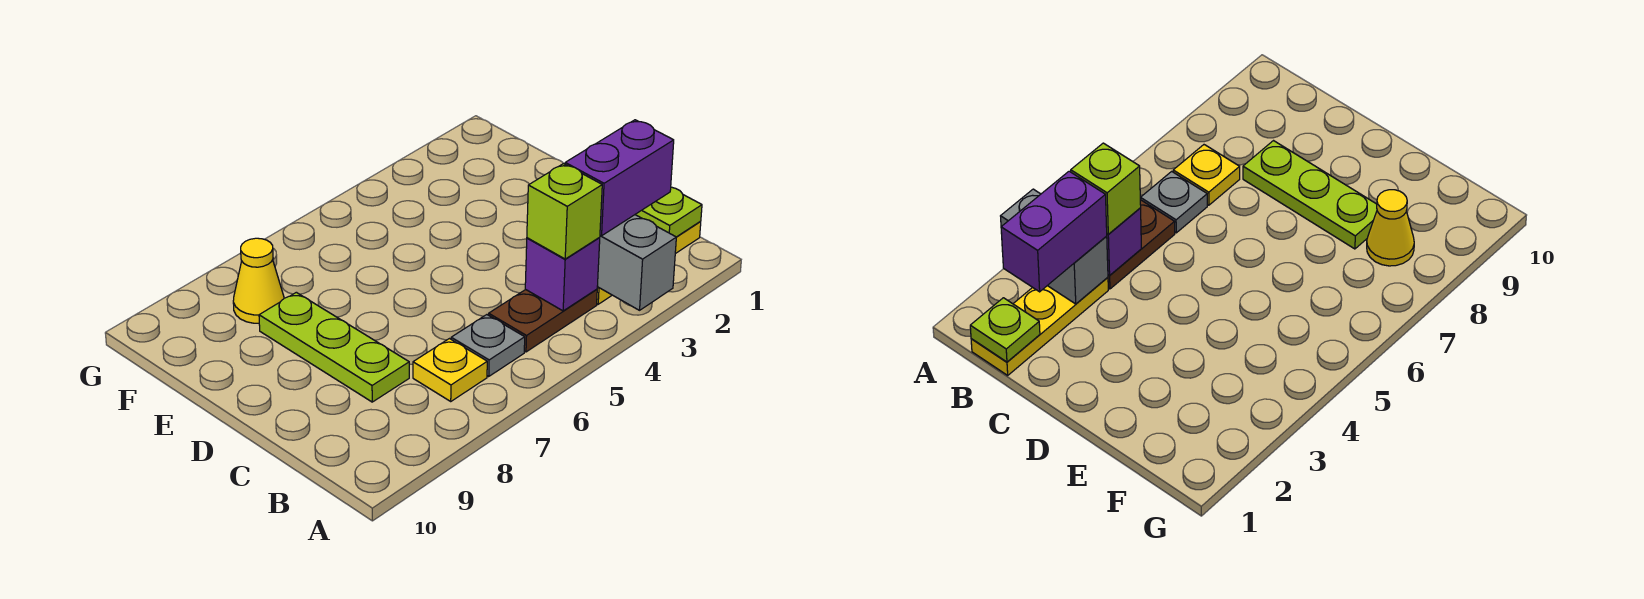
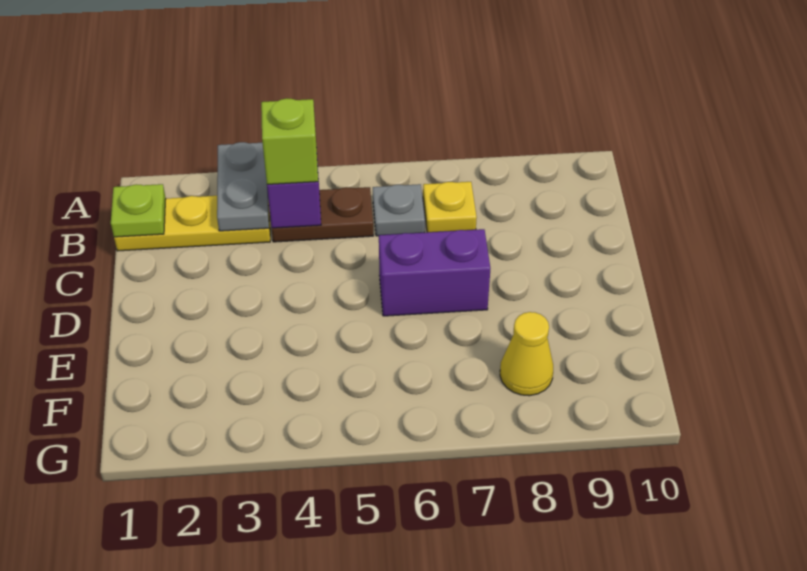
grey 1x2 brick [597,215,676,310] -> grey 1x2 plate [217,142,269,231]
purple 1x2 brick [565,120,674,236] -> purple 1x2 brick moved to [379,229,490,316]
lime 1x3 plate [259,292,409,402] -> none

